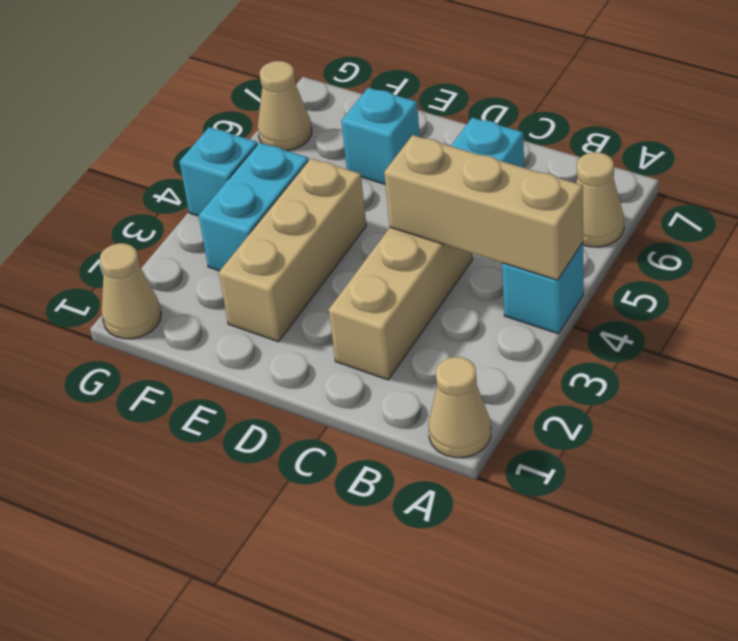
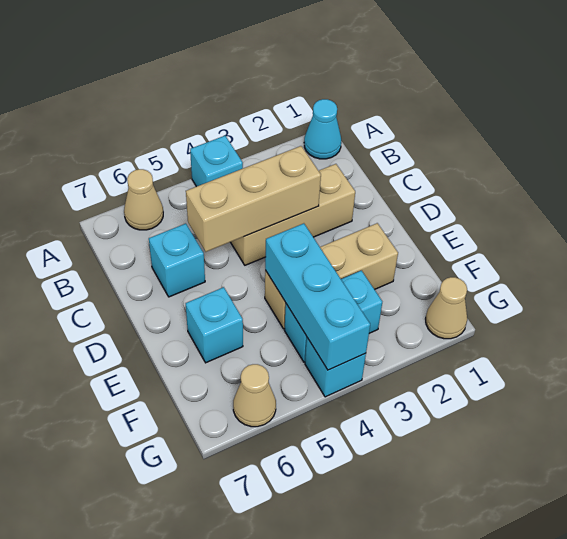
tan 1x1 cone [429,357,491,458] -> cyan 1x1 cone [304,99,341,159]
tan 1x3 brick [384,135,583,280] -> tan 1x3 brick turned to [186,146,321,252]
none -> cyan 1x3 brick [265,223,370,370]

